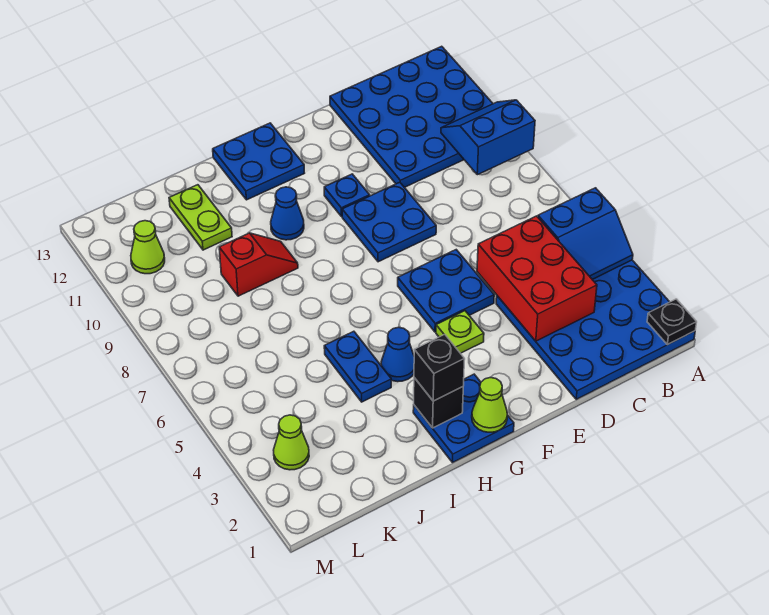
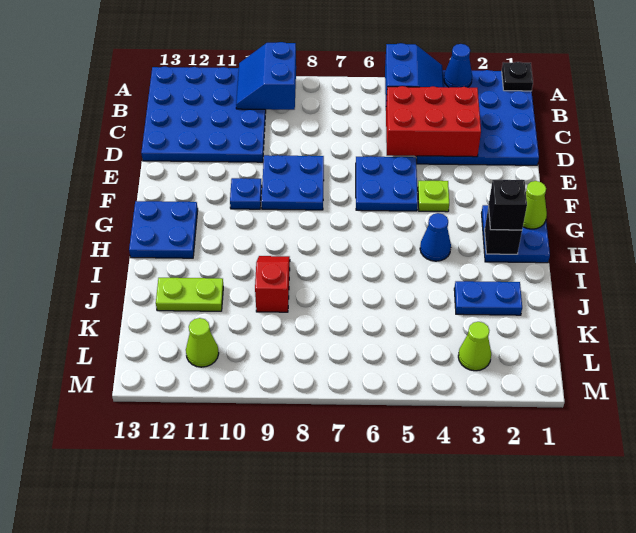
blue 1x1 cone [271,187,304,240] -> blue 1x1 cone moved to [444,44,472,87]
blue 1x2 plate [324,331,391,402] -> blue 1x2 plate moved to [454,281,522,315]

